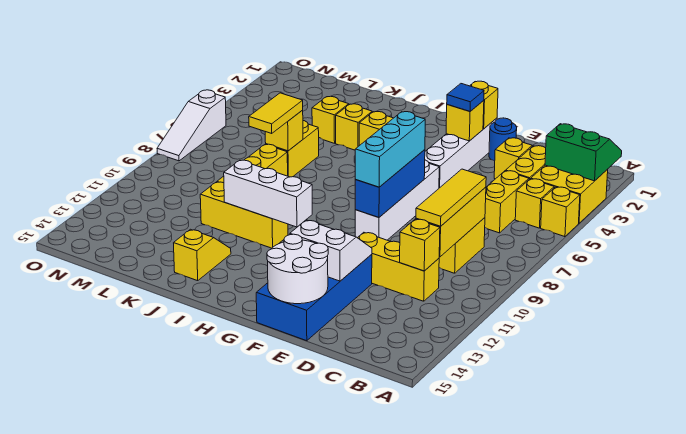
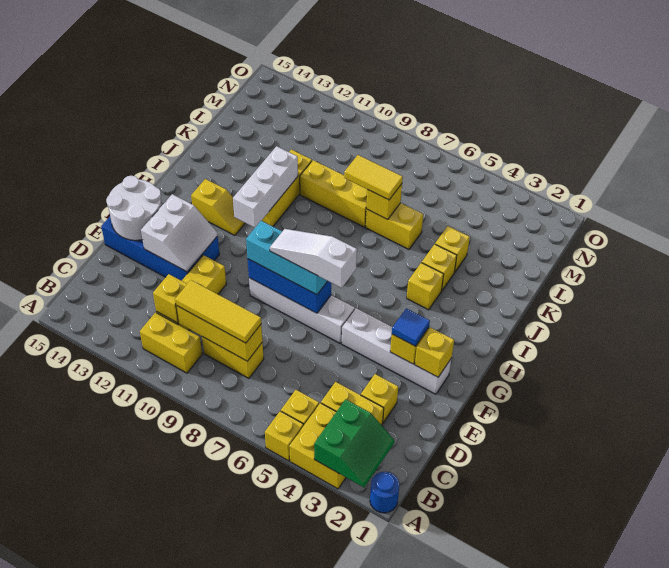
yellow 1x2 brick [485,171,529,233] -> yellow 1x2 brick moved to [140,313,202,373]
blue 1x1 round brick [489,118,517,161] -> blue 1x1 round brick moved to [370,472,399,513]
yellow 1x2 slope [174,229,231,281] -> yellow 1x2 slope moved to [191,179,245,235]
white 1x3 slope [157,90,226,161] -> white 1x3 slope moved to [270,229,357,288]

